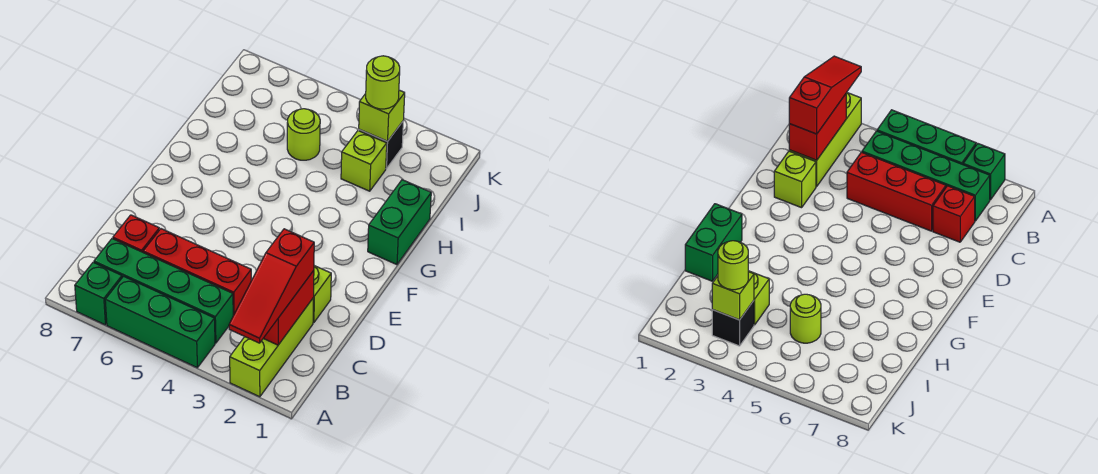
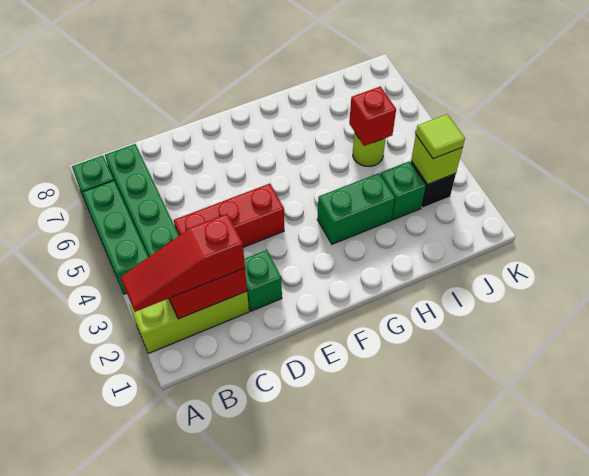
red 1x3 brick [143,229,251,315] -> red 1x3 brick turned to [174,184,284,247]
red 1x1 brick [113,215,159,252] -> red 1x1 brick moved to [349,86,396,146]
lime 1x1 brick [313,266,331,323] -> green 1x1 brick [244,250,282,311]
green 1x2 brick [368,180,431,265] -> green 1x2 brick moved to [317,173,395,244]
lime 1x1 brick [341,131,387,191] -> green 1x1 brick [380,161,426,220]
lime 1x1 round brick [366,56,400,109] -> lime 1x1 tile [416,114,465,159]

